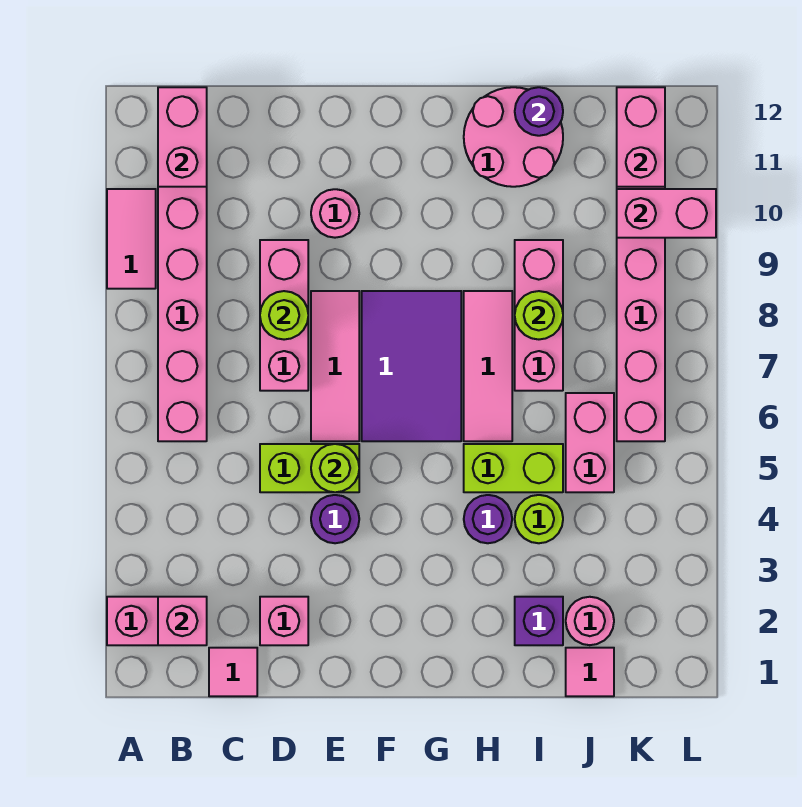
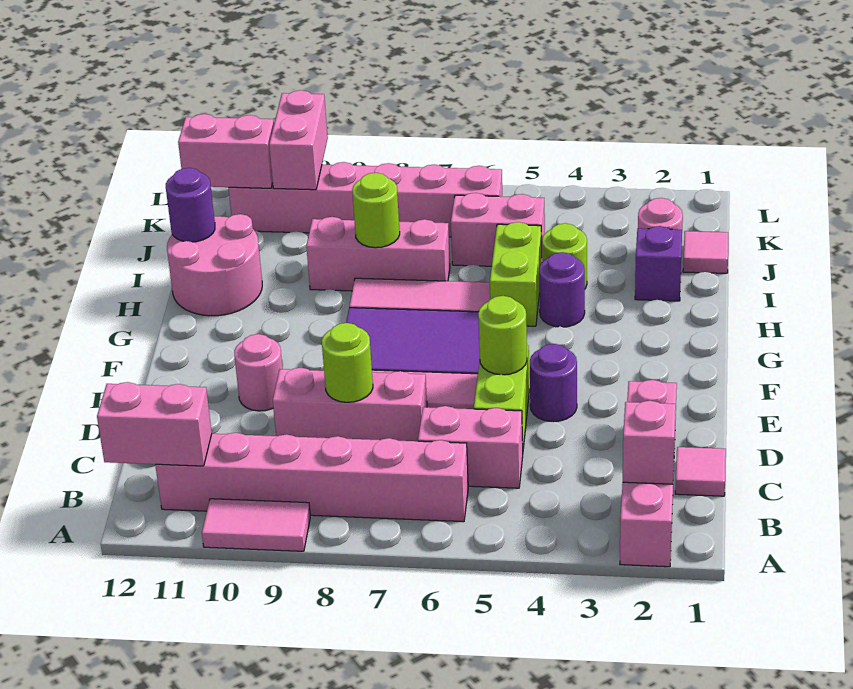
none -> pink 1x2 brick [418,406,523,488]

